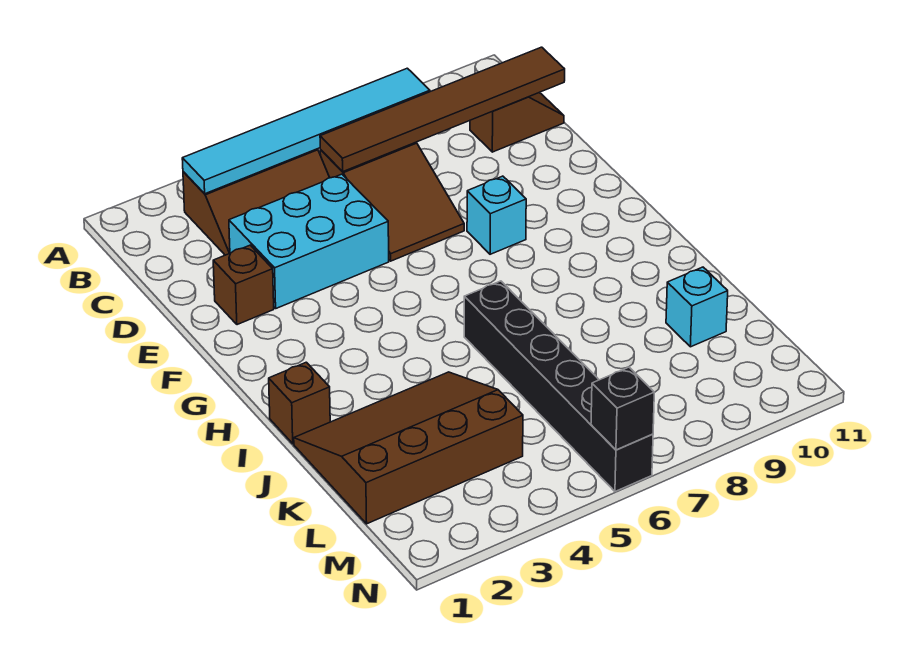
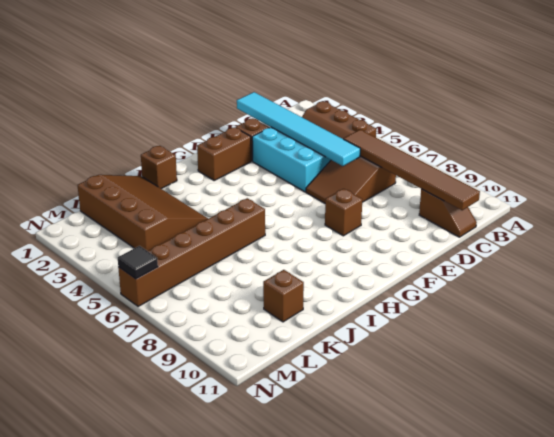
cyan 1x6 tile [182,68,430,194] -> cyan 1x6 tile moved to [237,92,360,166]
none -> brown 1x2 brick [197,128,251,180]
cyan 1x1 brick [467,176,526,254] -> brown 1x1 brick [325,189,362,236]
black 1x6 brick [464,281,653,492] -> brown 1x6 brick [118,198,265,307]
cyan 1x1 brick [666,267,728,347] -> brown 1x1 brick [263,270,304,322]
black 1x1 brick [591,367,654,450] -> black 1x1 tile [118,246,158,279]

